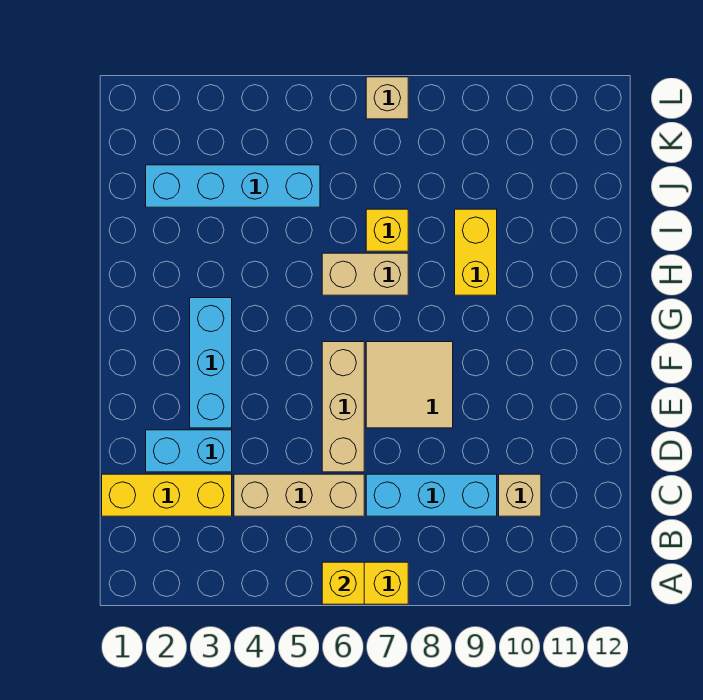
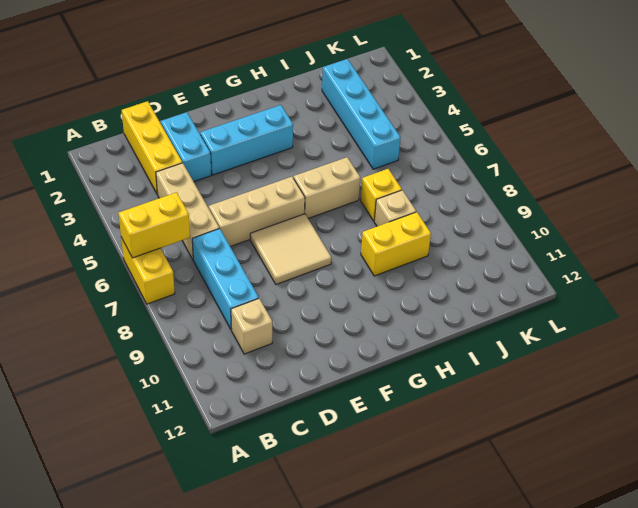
yellow 1x1 brick [322,562,364,604] -> yellow 1x2 brick [119,192,190,258]
tan 1x2 brick [322,253,408,295] -> tan 1x2 brick turned to [294,157,360,218]
tan 1x1 brick [366,77,408,119] -> tan 1x1 brick moved to [374,190,416,226]

